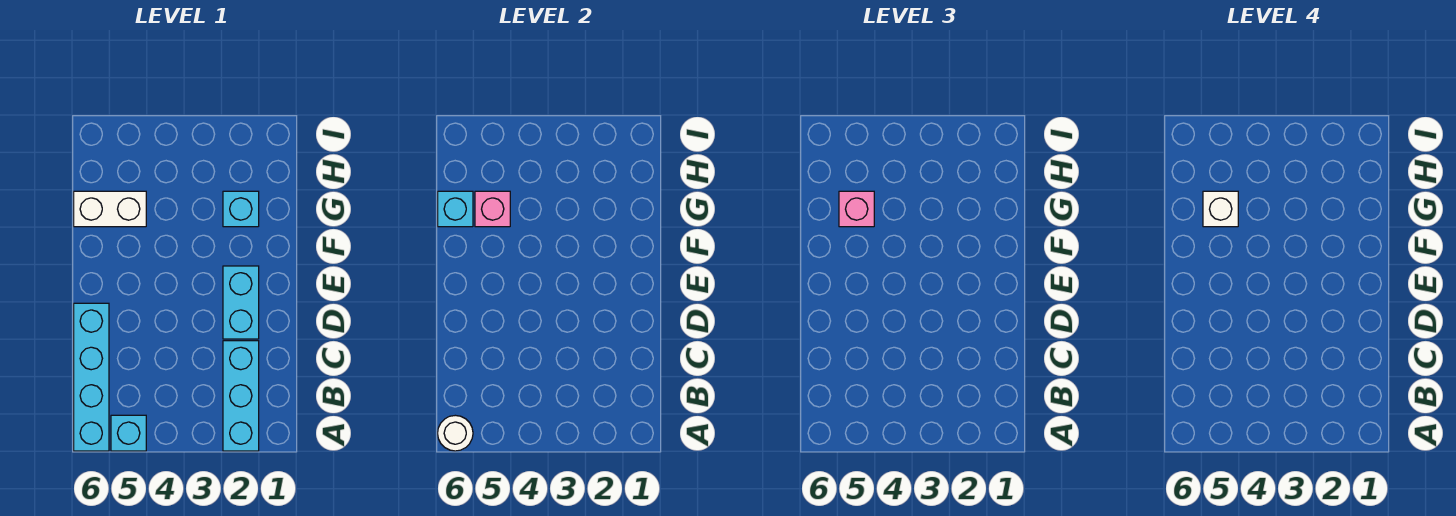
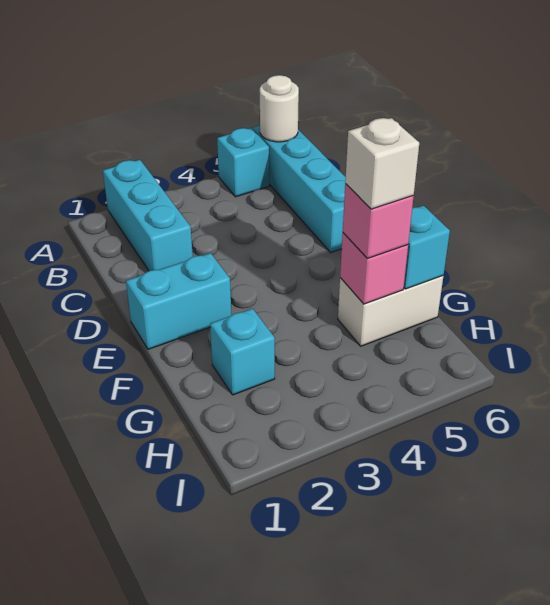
cyan 1x2 brick [223,266,259,339] -> cyan 1x2 brick turned to [126,253,231,349]

